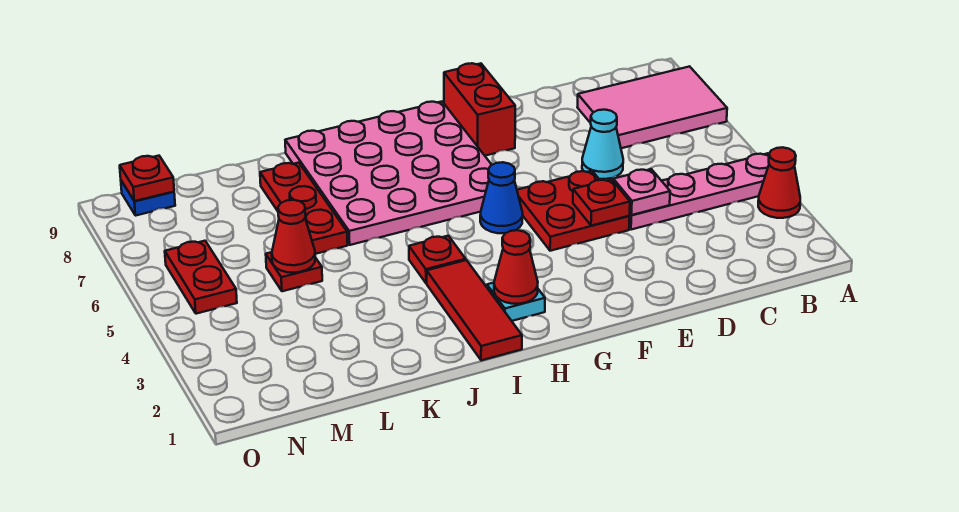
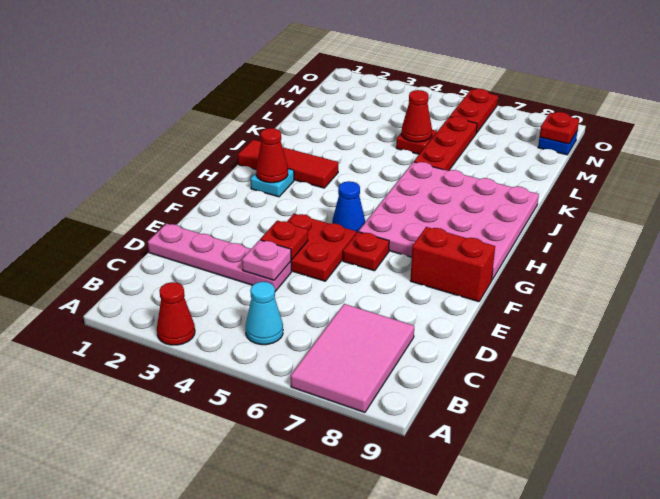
pink 1x4 plate [629,153,769,230] -> pink 1x4 plate turned to [148,224,291,291]
cyan 1x1 cone [582,110,623,179] -> cyan 1x1 cone moved to [246,282,283,345]
red 1x1 plate [409,236,466,283] -> red 1x1 plate moved to [343,232,389,271]
red 1x3 plate [260,163,348,254] -> red 1x3 plate turned to [414,116,477,171]
red 1x2 plate [165,241,237,314] -> red 1x2 plate turned to [450,89,498,133]

